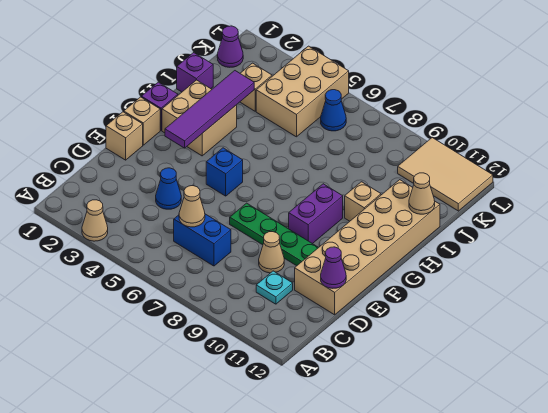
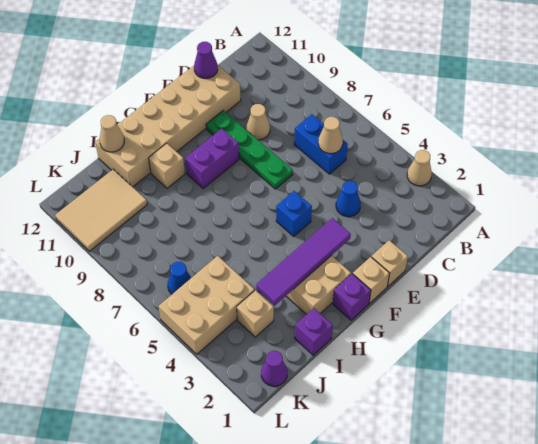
cyan 1x1 plate [256,271,293,304] -> none
tan 2x3 tile [398,138,493,211] -> tan 2x3 tile turned to [55,169,147,251]

